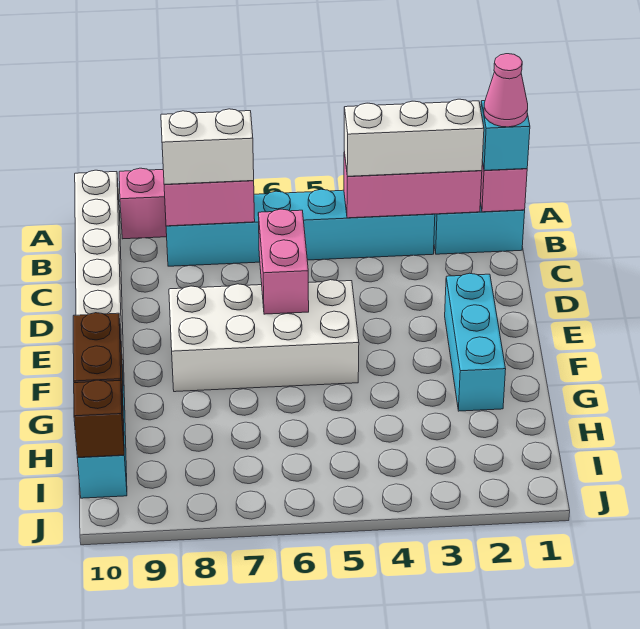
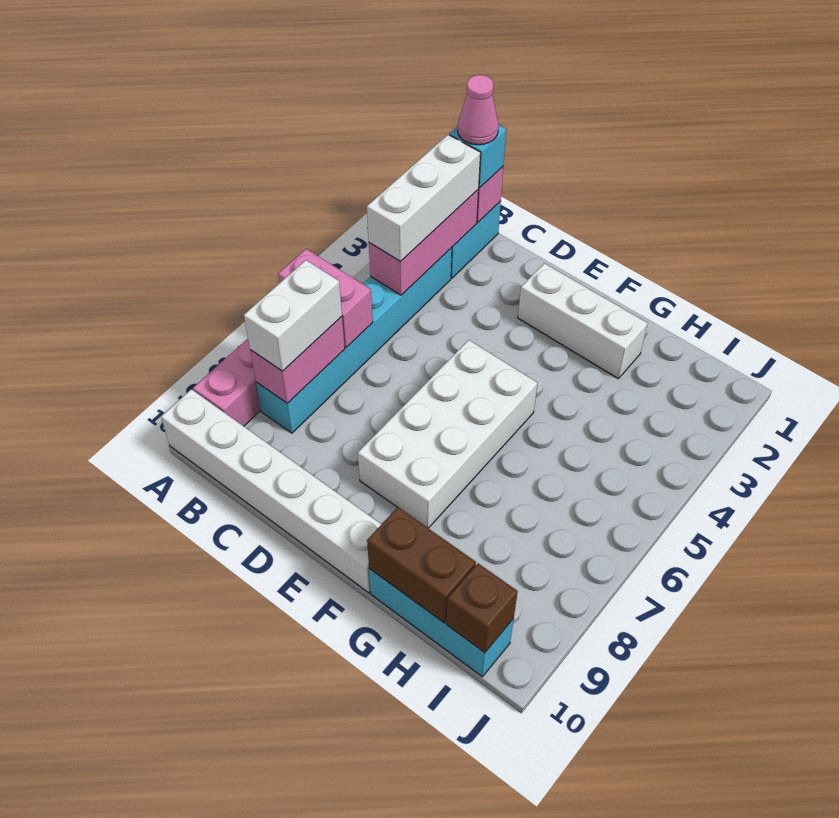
pink 1x2 brick [258,209,309,314] -> pink 1x2 brick moved to [278,249,373,347]
cyan 1x3 brick [445,273,506,411] -> white 1x3 brick [518,263,648,378]

